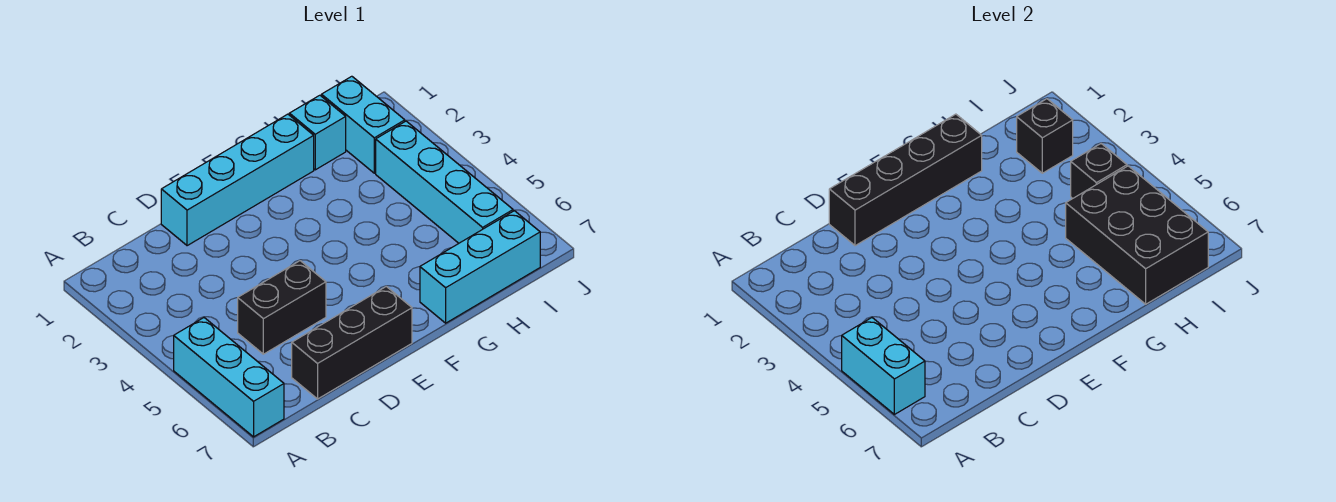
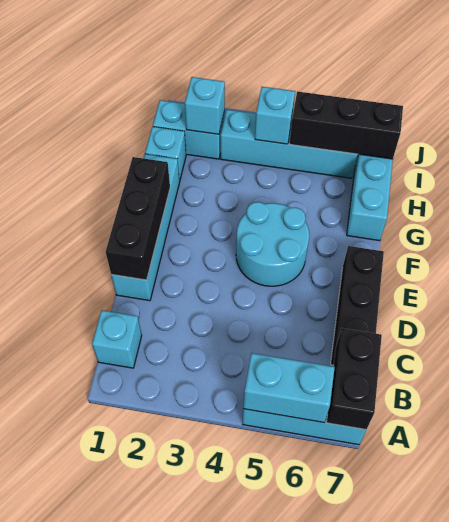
none -> cyan 1x1 brick [92,310,142,368]
black 1x2 brick [238,261,326,354] -> black 1x2 brick moved to [327,328,382,430]
black 1x4 brick [829,114,982,246] -> black 1x3 brick [106,157,170,280]
none -> cyan 2x2 round brick [236,202,309,286]
black 2x3 brick [1066,166,1208,304] -> black 1x3 brick [290,91,403,159]
black 1x1 brick [1017,99,1073,173] -> cyan 1x1 brick [185,77,225,134]
black 1x1 brick [1071,144,1127,199] -> cyan 1x1 brick [255,87,295,144]

